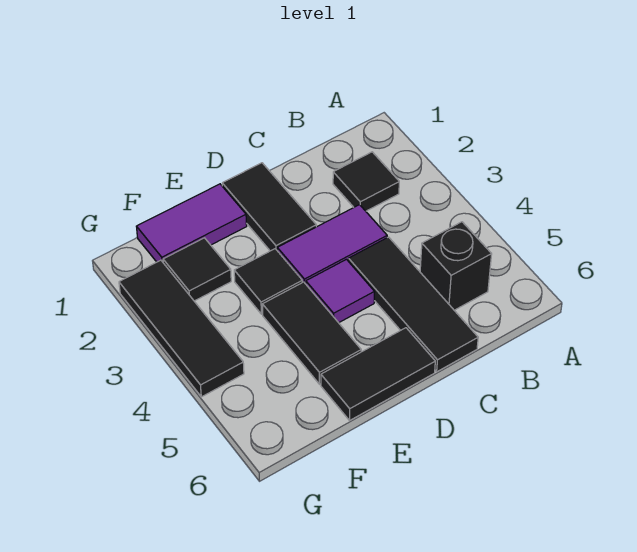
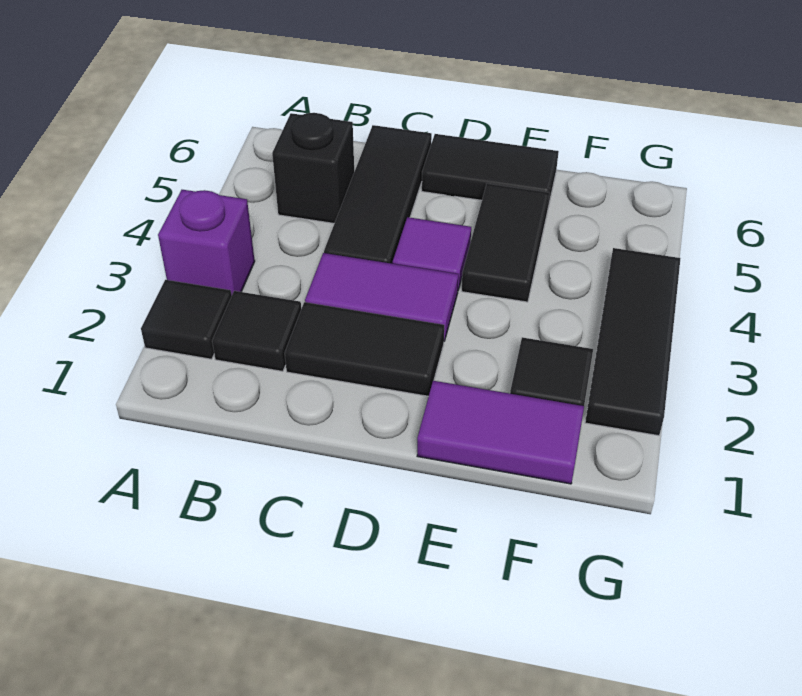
none -> purple 1x1 brick [158,190,255,296]
black 1x2 tile [222,163,316,251] -> black 1x2 tile turned to [285,302,444,396]
black 1x1 tile [234,249,302,314] -> black 1x1 tile moved to [141,280,231,359]

